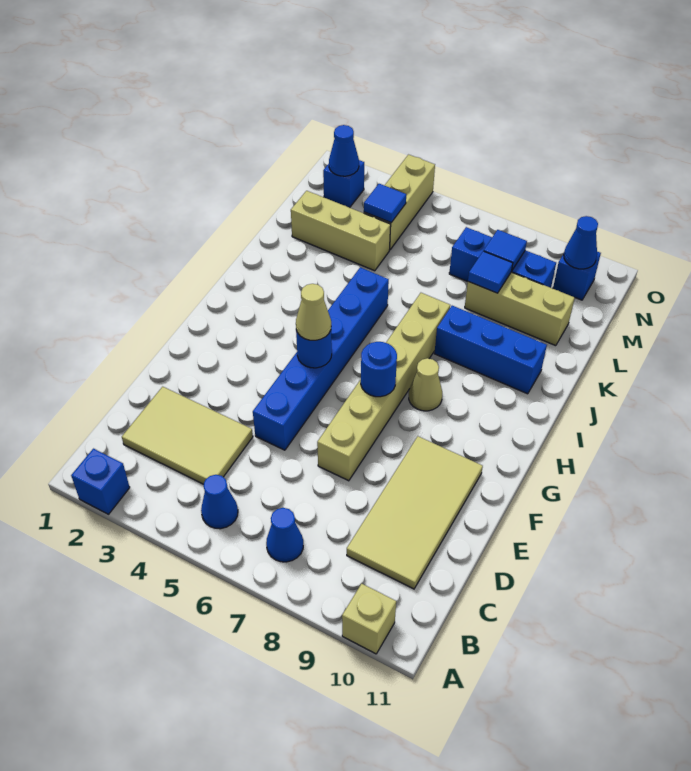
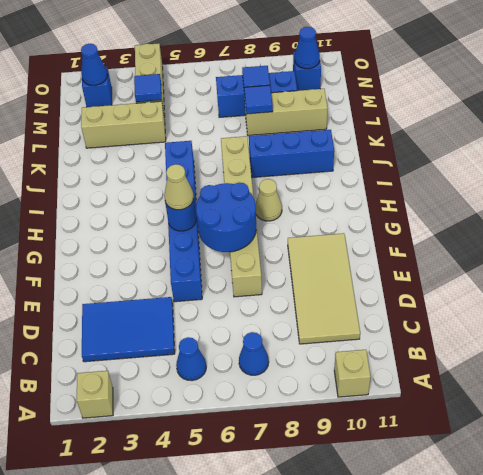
blue 1x1 brick [71,449,130,514] -> tan 1x1 brick [77,371,113,418]
tan 2x3 tile [122,387,253,484] -> blue 2x3 tile [82,297,175,362]
blue 1x1 round brick [361,342,397,397] -> blue 2x2 round brick [196,183,256,252]

